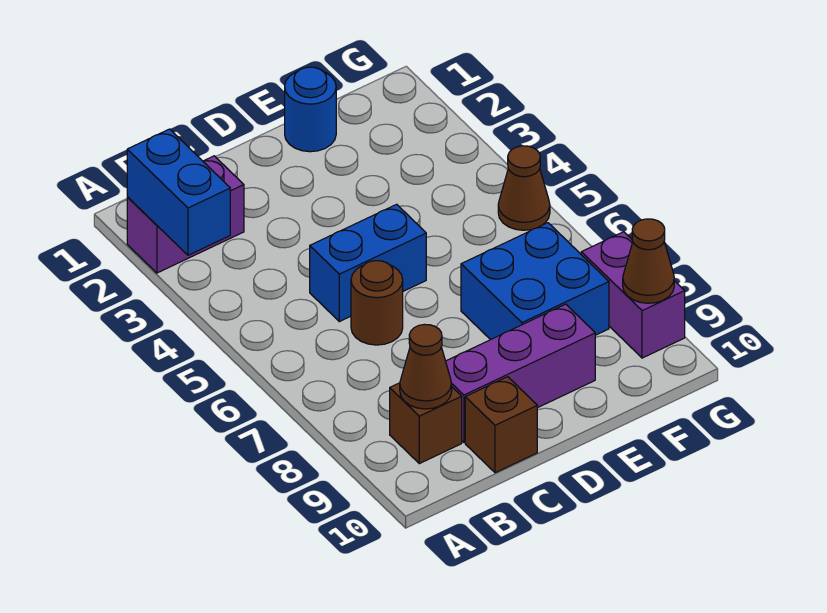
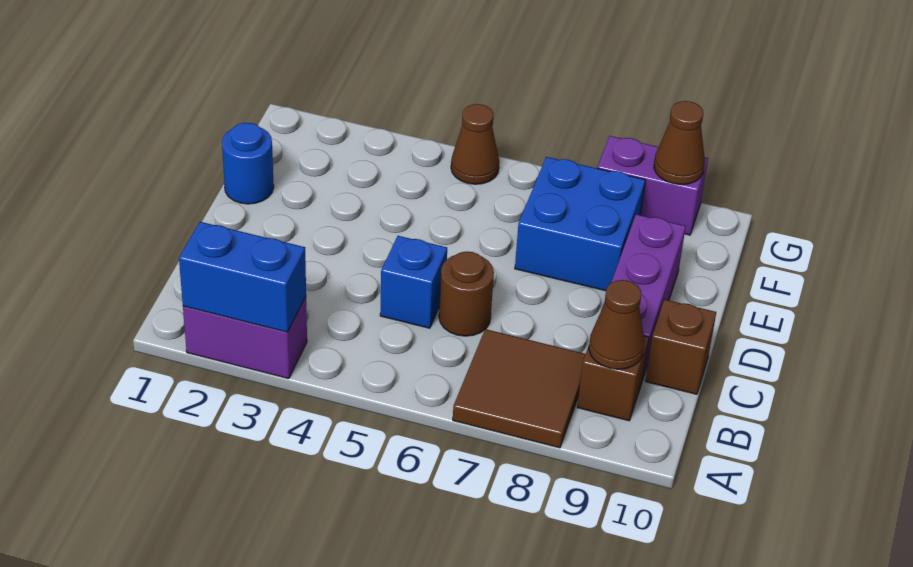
purple 1x2 brick [127,156,244,273] -> purple 1x2 brick turned to [183,297,307,379]
none -> brown 2x2 tile [453,329,585,448]
blue 1x2 brick [310,204,426,322] -> blue 1x1 brick [380,236,447,328]

